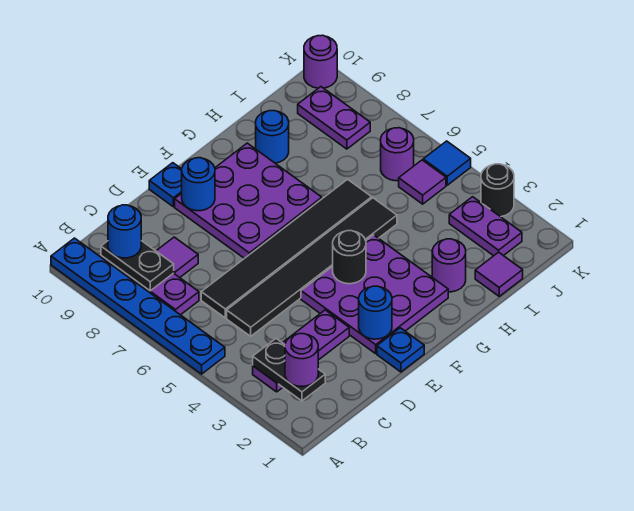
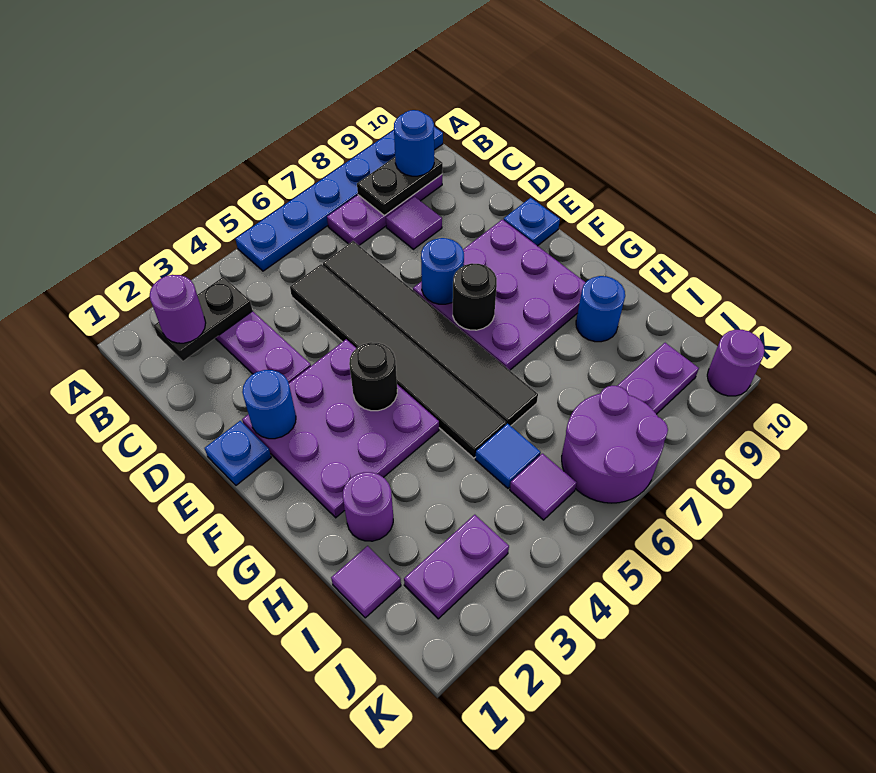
blue 1x1 round brick [182,158,215,211] -> blue 1x1 round brick moved to [421,238,464,304]
purple 1x1 round brick [381,128,414,181] -> purple 2x2 round brick [562,386,668,503]
black 1x1 round brick [481,164,514,217] -> black 1x1 round brick moved to [453,263,497,330]
blue 1x1 tile [423,141,471,185] -> blue 1x1 tile moved to [475,423,541,488]

